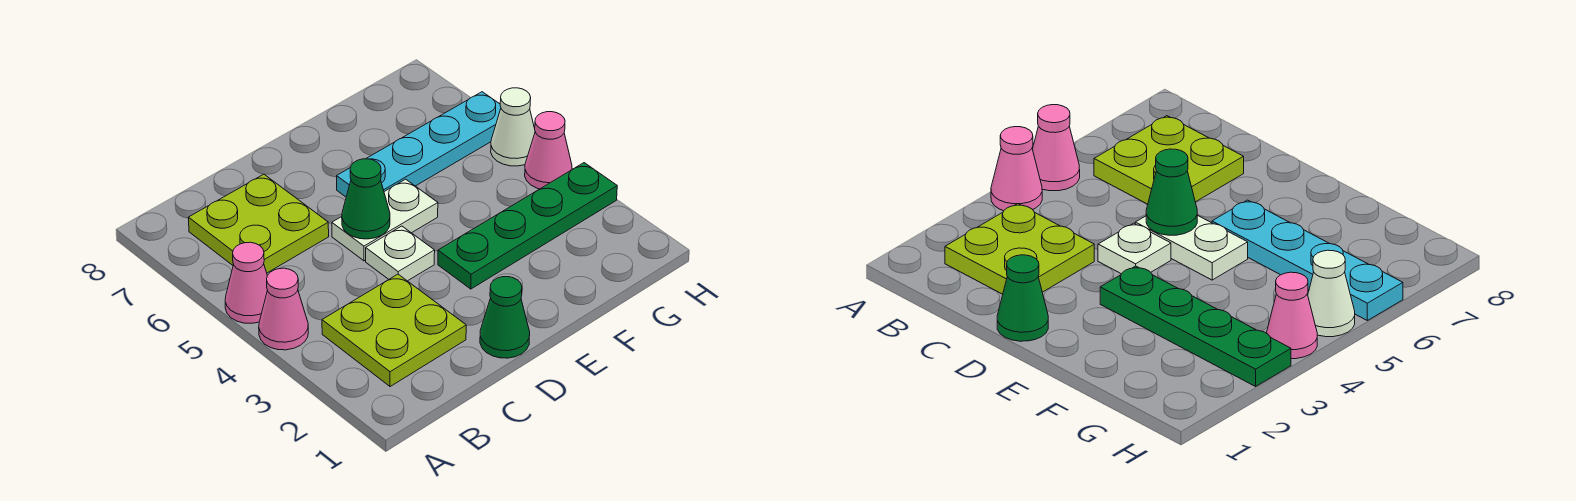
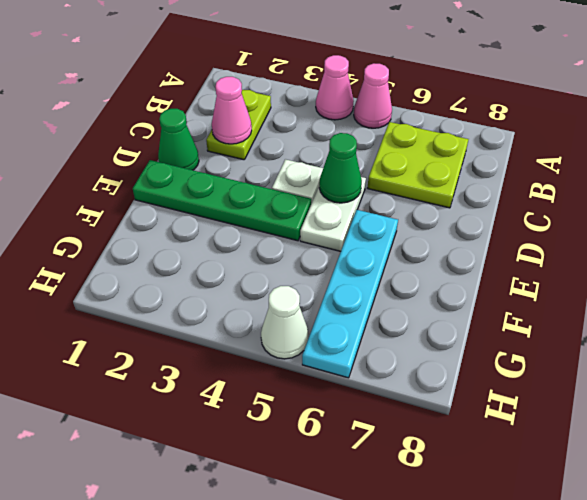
lime 2x2 plate [322,274,466,387] -> lime 1x2 plate [206,90,271,160]
green 1x4 plate [438,163,617,289] -> green 1x4 plate turned to [133,160,311,241]
pink 1x1 cone [525,112,572,189] -> pink 1x1 cone moved to [212,77,252,144]

